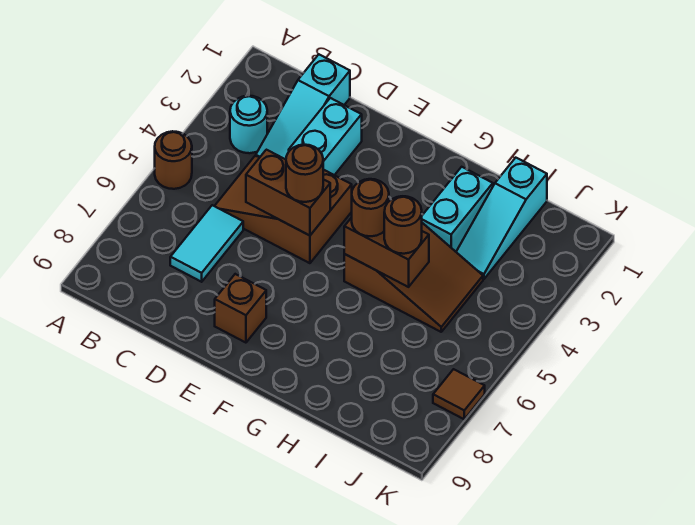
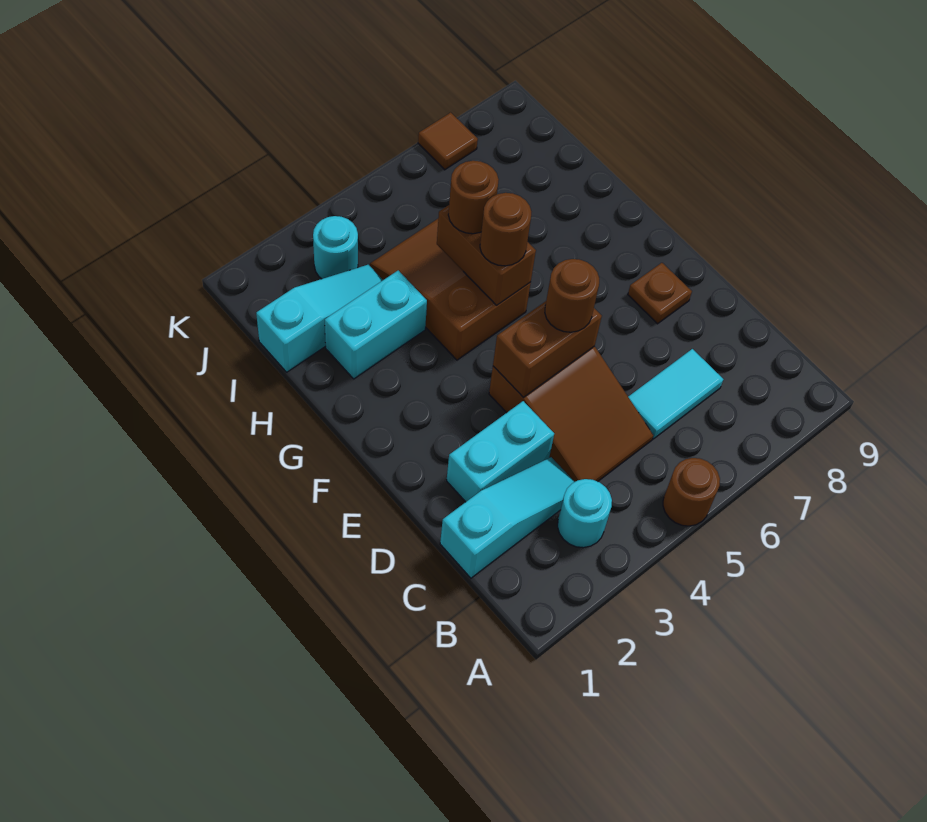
brown 1x2 brick [246,150,330,236] -> brown 1x2 brick turned to [493,301,602,397]
brown 1x1 brick [215,274,266,343] -> brown 1x1 plate [628,263,692,324]
none -> cyan 1x1 round brick [313,216,358,279]

